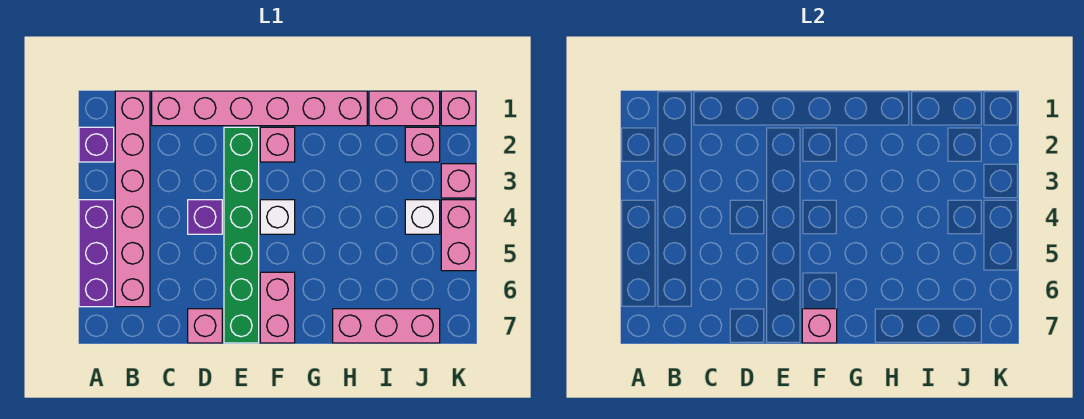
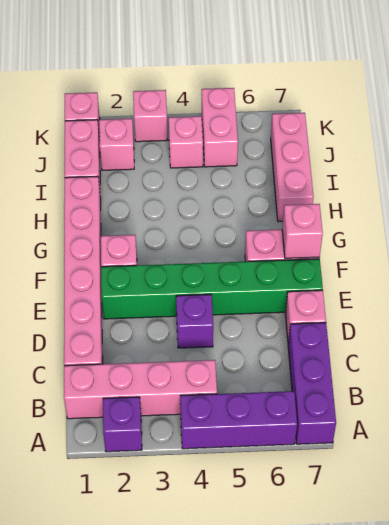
none -> purple 1x3 brick [288,323,336,444]
pink 1x6 brick [115,91,150,307] -> pink 1x4 brick [64,360,217,419]
white 1x1 brick [260,200,295,234] -> none
white 1x1 brick [405,200,440,234] -> pink 1x1 brick [169,116,203,168]
pink 1x2 brick [441,200,476,271] -> pink 1x2 brick turned to [202,88,238,167]

